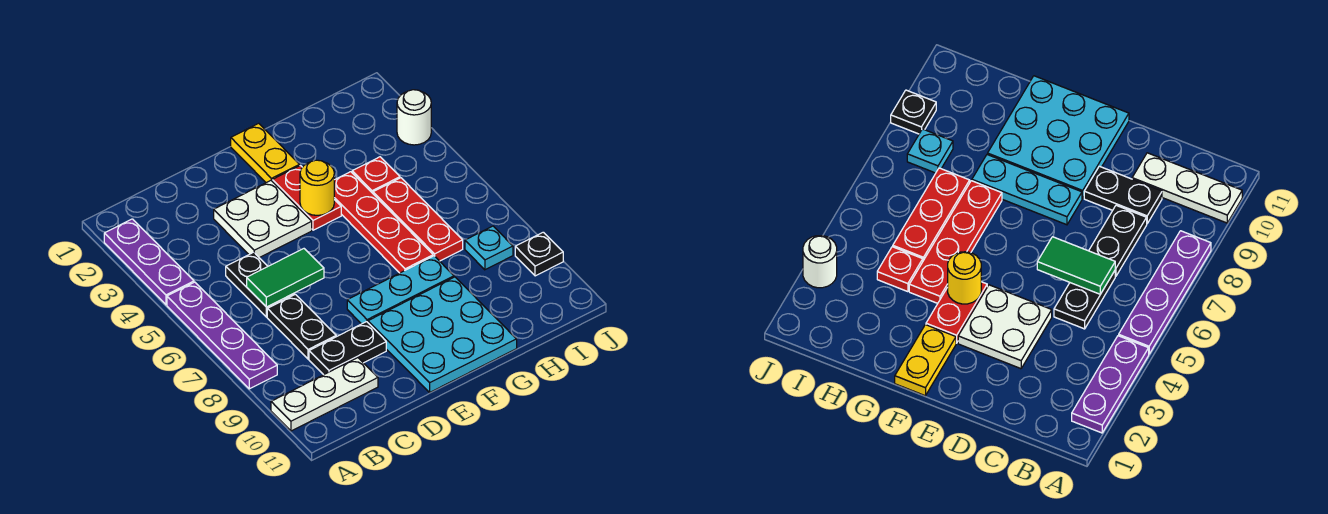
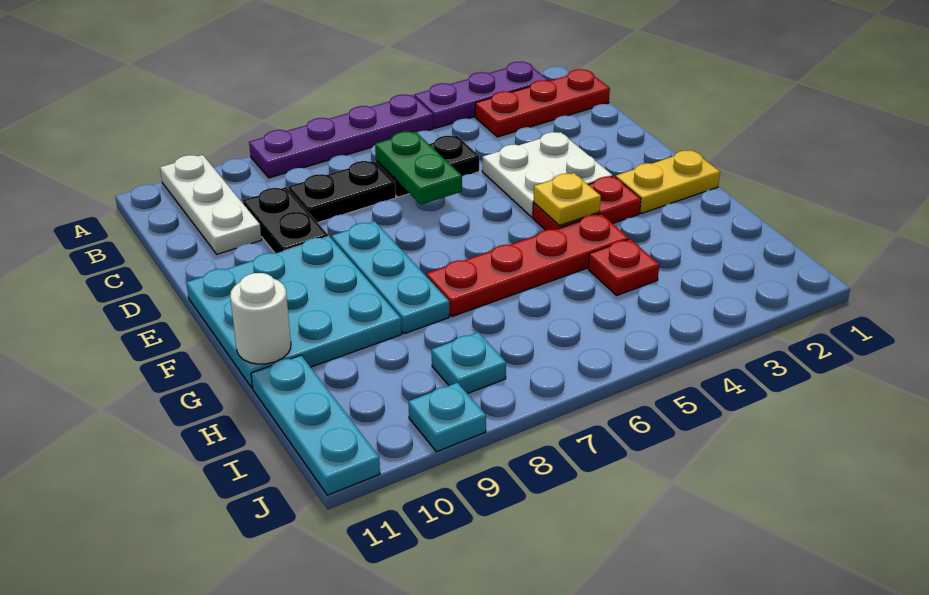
green 1x2 tile [247,249,324,307] -> green 1x2 plate [375,132,462,205]
yellow 1x1 round brick [300,160,334,215] -> yellow 1x1 plate [534,173,601,226]
red 1x3 plate [373,178,463,261] -> red 1x3 plate moved to [475,69,610,137]
none -> cyan 1x3 plate [251,355,380,495]
white 1x1 round brick [397,90,431,145] -> white 1x1 round brick moved to [230,273,291,364]
black 1x1 plate [515,232,563,276] -> cyan 1x1 plate [409,383,486,452]

